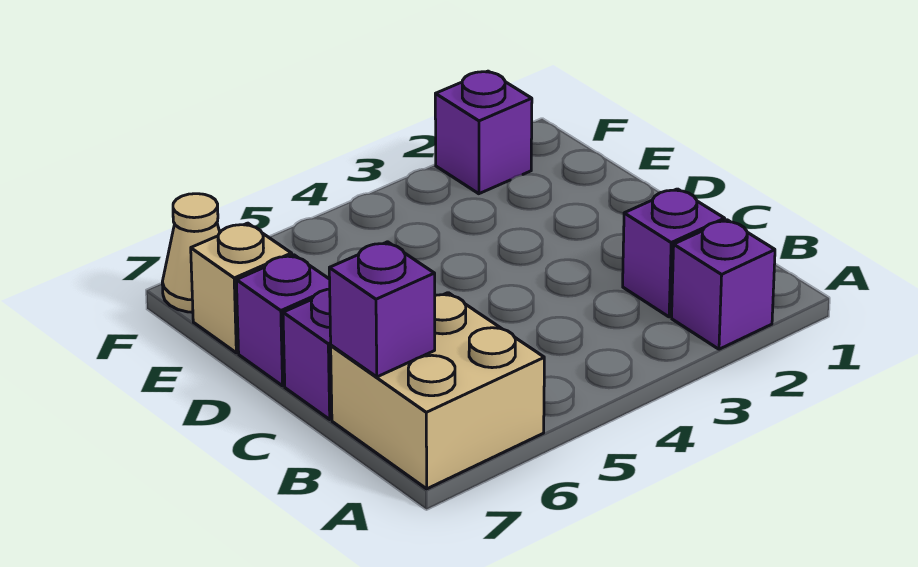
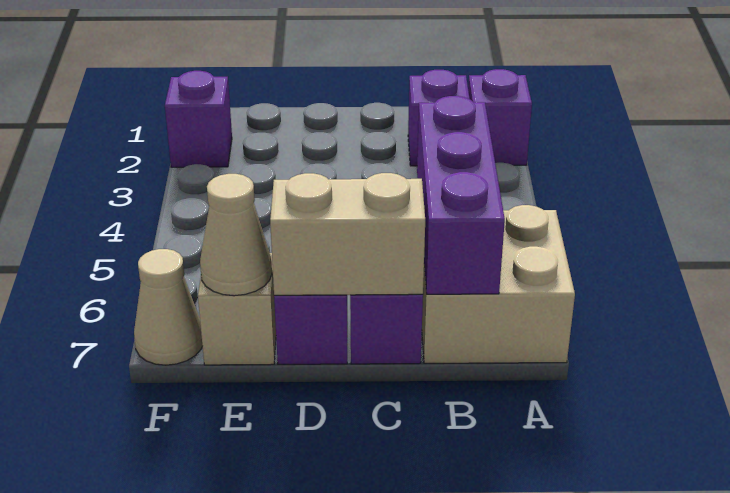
purple 1x1 brick [329,242,435,377] -> purple 1x3 brick [417,96,505,294]
none -> tan 1x2 brick [270,173,425,295]
none -> tan 1x1 cone [200,174,272,296]

